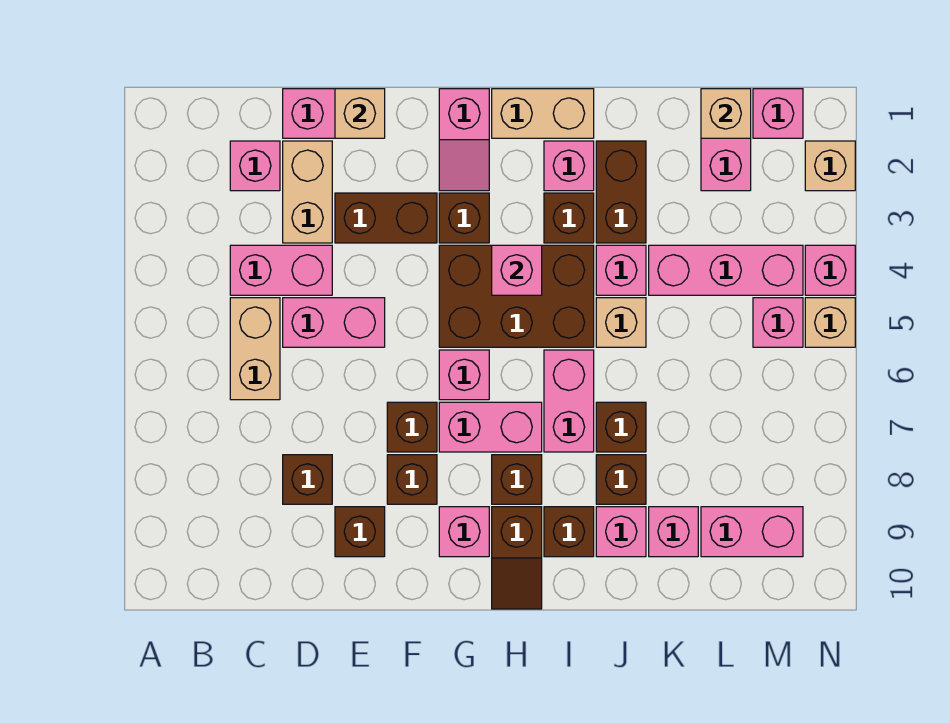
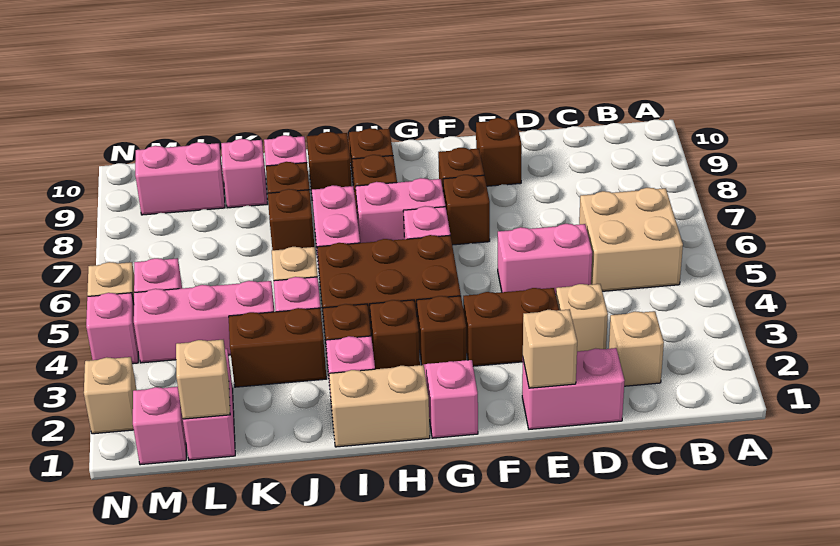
pink 1x1 brick [230,141,280,191] -> tan 1x1 brick [609,311,664,386]
pink 1x2 brick [230,245,332,295] -> none
tan 1x2 brick [230,298,280,400] -> tan 2x2 brick [579,188,683,291]
tan 1x2 brick [283,141,332,243] -> tan 1x1 brick [556,284,608,351]
brown 1x1 brick [283,455,332,504] -> brown 1x1 brick moved to [370,300,420,369]
pink 1x1 brick [439,507,489,557] -> none
pink 1x1 brick [492,245,542,295] -> none
brown 1x2 brick [596,141,646,243] -> brown 1x2 brick turned to [229,308,327,387]

